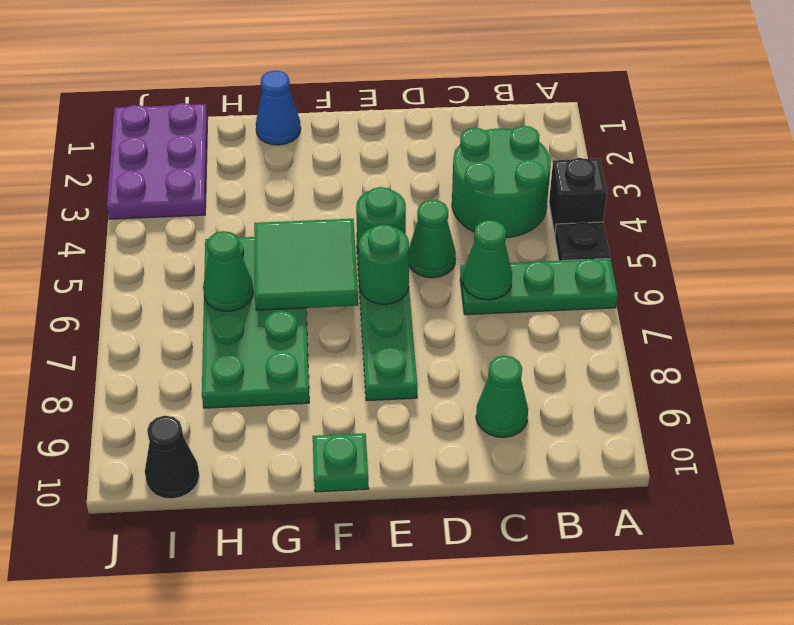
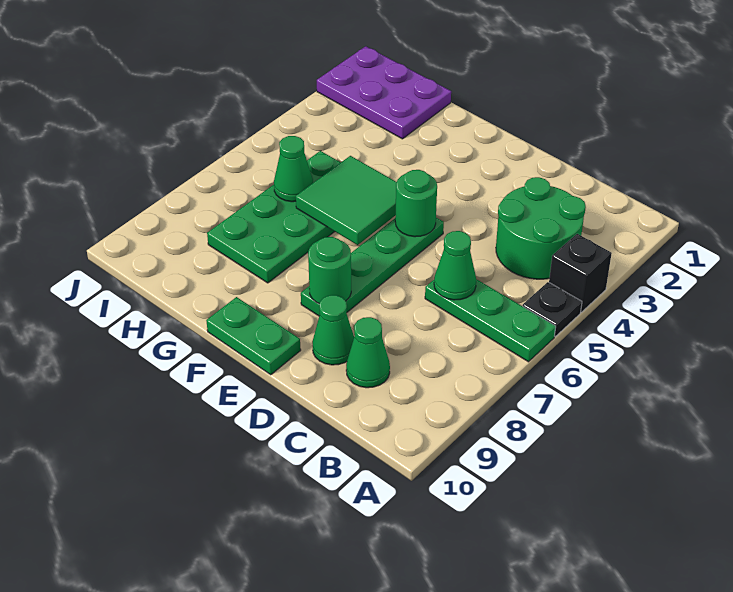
green 1x1 cone [409,200,456,278] -> green 1x1 cone moved to [312,295,354,365]
green 1x1 round brick [359,224,409,304] -> green 1x1 round brick moved to [308,237,351,303]
green 1x1 plate [313,433,369,492] -> green 1x2 plate [206,297,301,375]
blue 1x1 cone [256,71,301,145] -> none
purple 2x3 plate [107,103,208,219] -> purple 2x3 plate turned to [317,46,451,139]
black 1x1 cone [145,416,199,499] -> none

